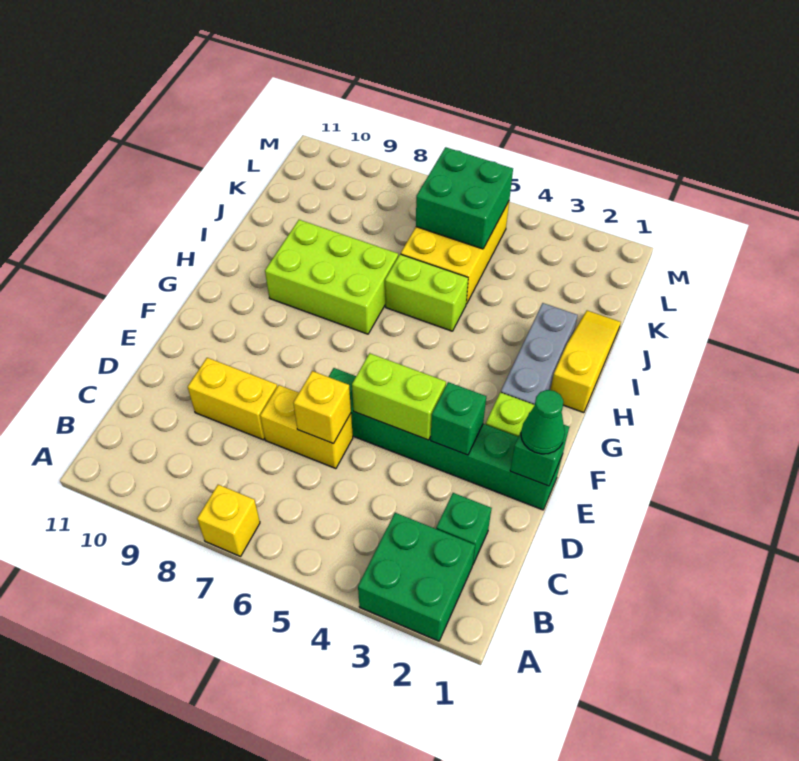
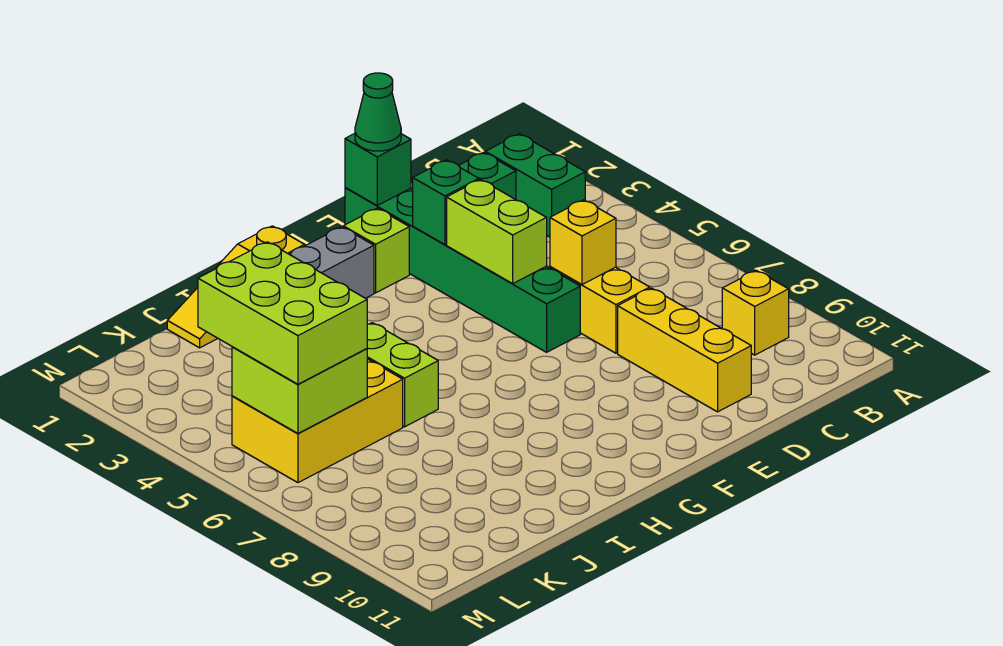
green 2x2 brick [358,513,475,641] -> green 1x2 brick [485,134,585,237]
yellow 1x1 brick [197,485,260,556] -> yellow 1x1 brick moved to [722,270,789,355]
yellow 1x2 brick [188,358,277,440] -> yellow 1x3 brick [618,288,751,412]
lime 2x3 brick [265,220,398,334] -> lime 2x3 brick moved to [198,242,367,384]
green 2x2 brick [416,147,513,249] -> lime 2x2 brick [232,347,367,433]

